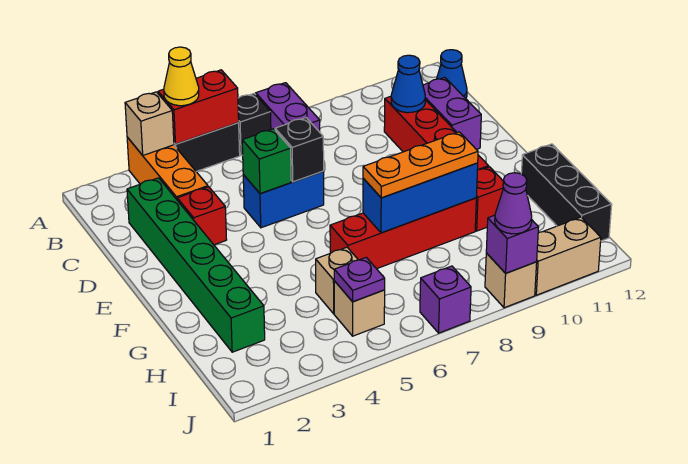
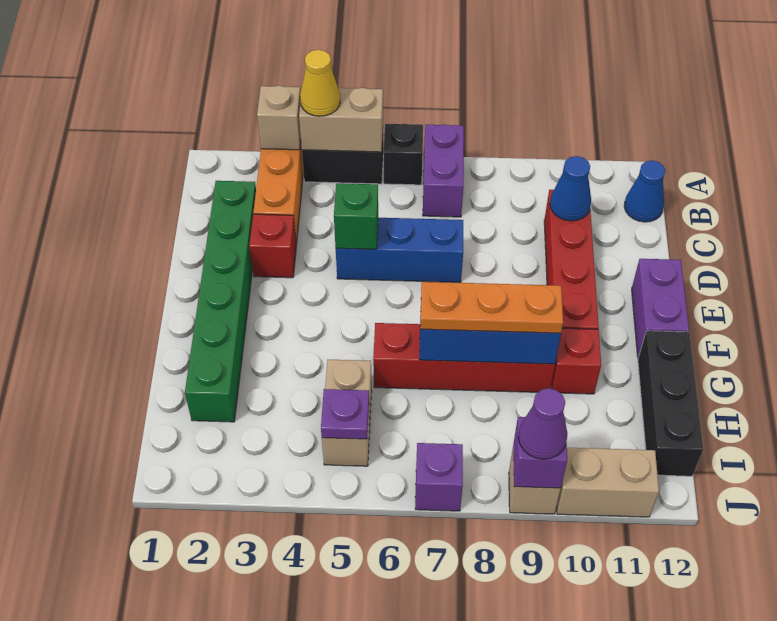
red 1x2 brick [158,70,239,144] -> tan 1x2 brick [299,88,383,152]
purple 1x2 brick [423,77,481,150] -> purple 1x2 brick moved to [632,259,689,357]
blue 1x2 brick [243,171,324,228] -> blue 1x3 brick [336,218,463,282]
black 1x1 brick [275,118,324,182] -> none

